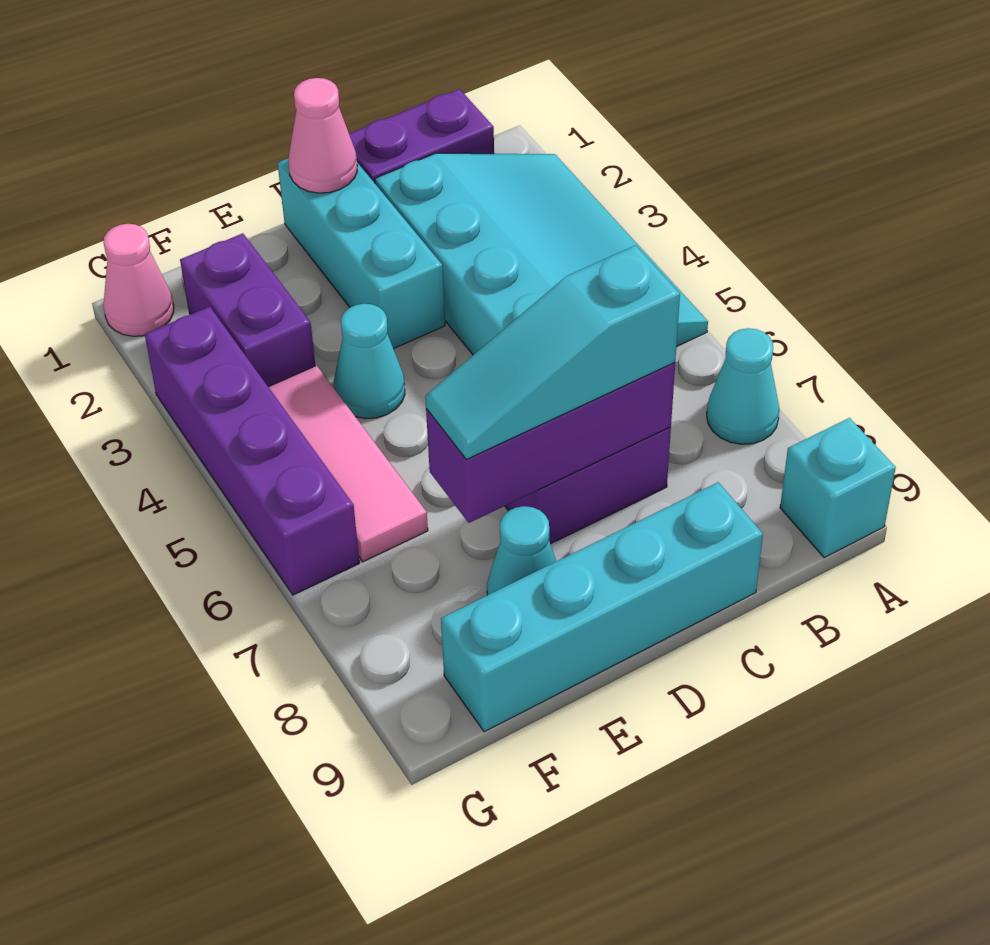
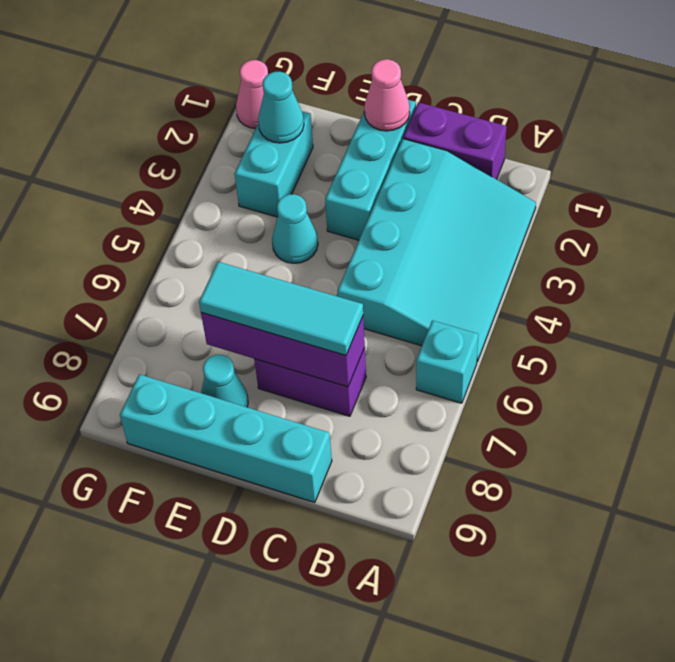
cyan 1x1 cone [707,328,780,444] -> cyan 1x1 cone moved to [258,72,304,143]
cyan 1x1 brick [780,418,896,558] -> cyan 1x1 brick moved to [416,320,478,403]
cyan 1x3 slope [425,245,680,459] -> cyan 1x3 tile [199,262,363,355]
purple 1x2 brick [180,233,315,387] -> cyan 1x2 brick [235,111,313,217]
pink 1x3 tile [269,366,428,562] -> none
purple 1x4 brick [145,307,359,595] -> none

